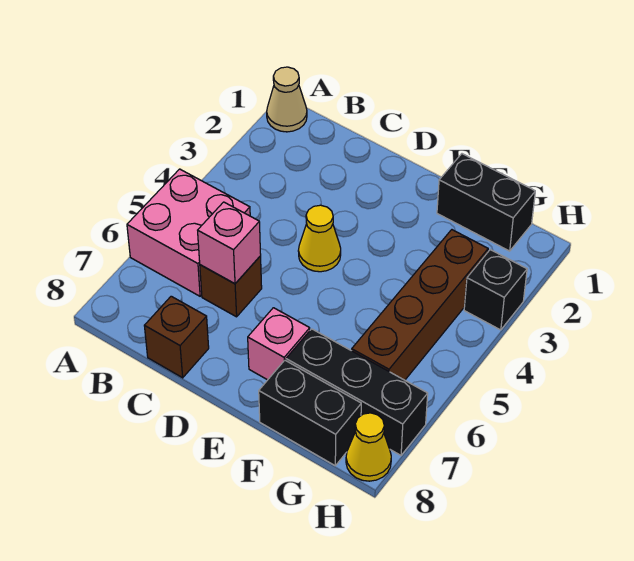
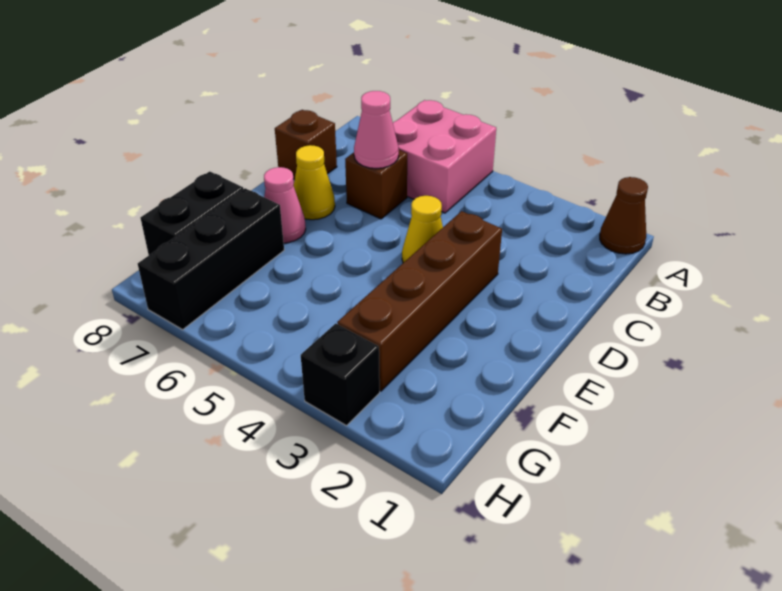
tan 1x1 cone [267,67,307,132] -> brown 1x1 cone [600,177,648,254]
pink 1x1 brick [198,202,261,284] -> pink 1x1 cone [354,91,399,168]
pink 1x1 brick [248,308,310,380] -> pink 1x1 cone [264,167,306,243]
black 1x2 brick [437,154,535,251] -> none
brown 1x4 brick [352,230,488,380] -> brown 1x4 brick turned to [337,211,502,391]
yellow 1x1 cone [346,413,391,481] -> yellow 1x1 cone moved to [294,145,335,220]

